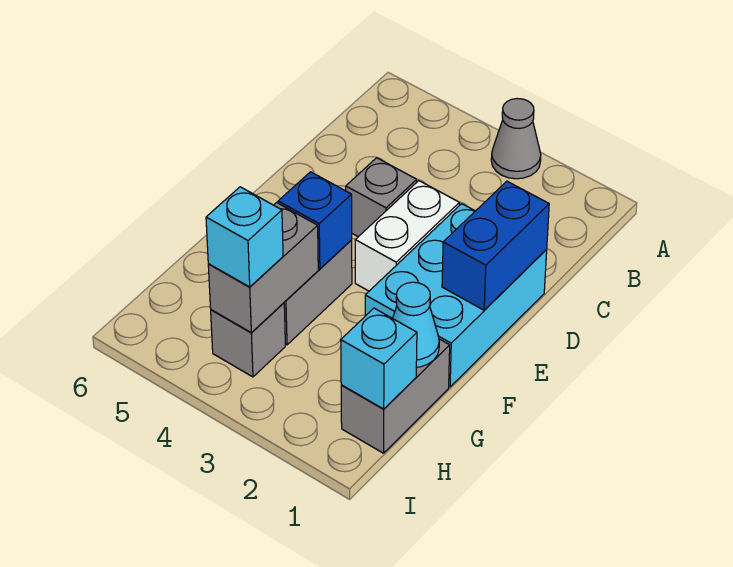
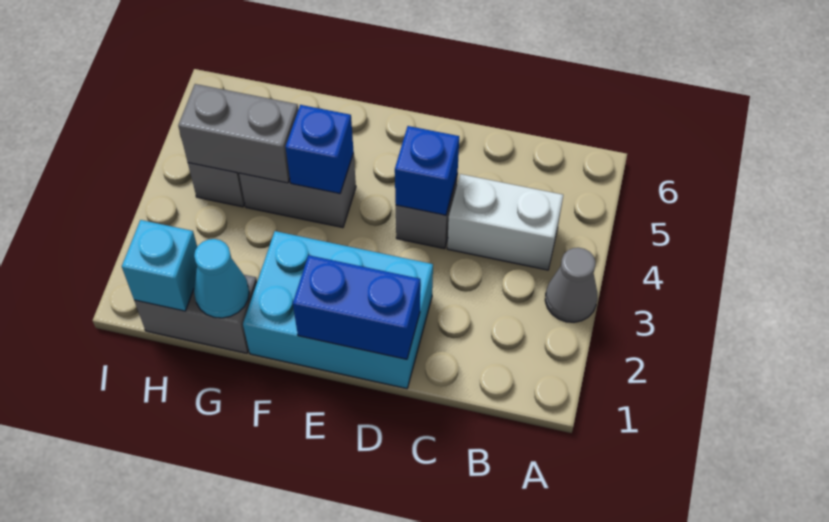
white 1x2 brick [355,181,459,291] -> white 1x2 brick moved to [447,174,563,270]
none -> blue 1x1 brick [395,126,459,215]
cyan 1x1 brick [206,187,283,287] -> none

